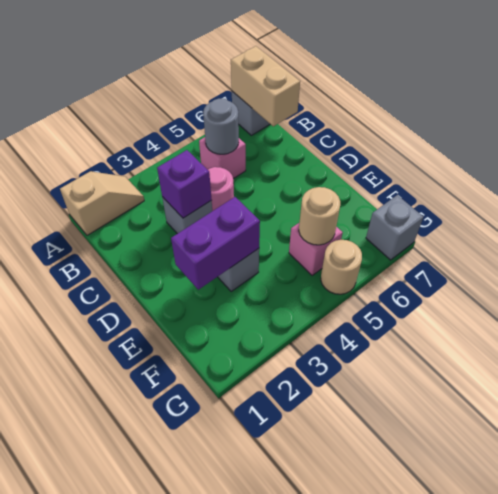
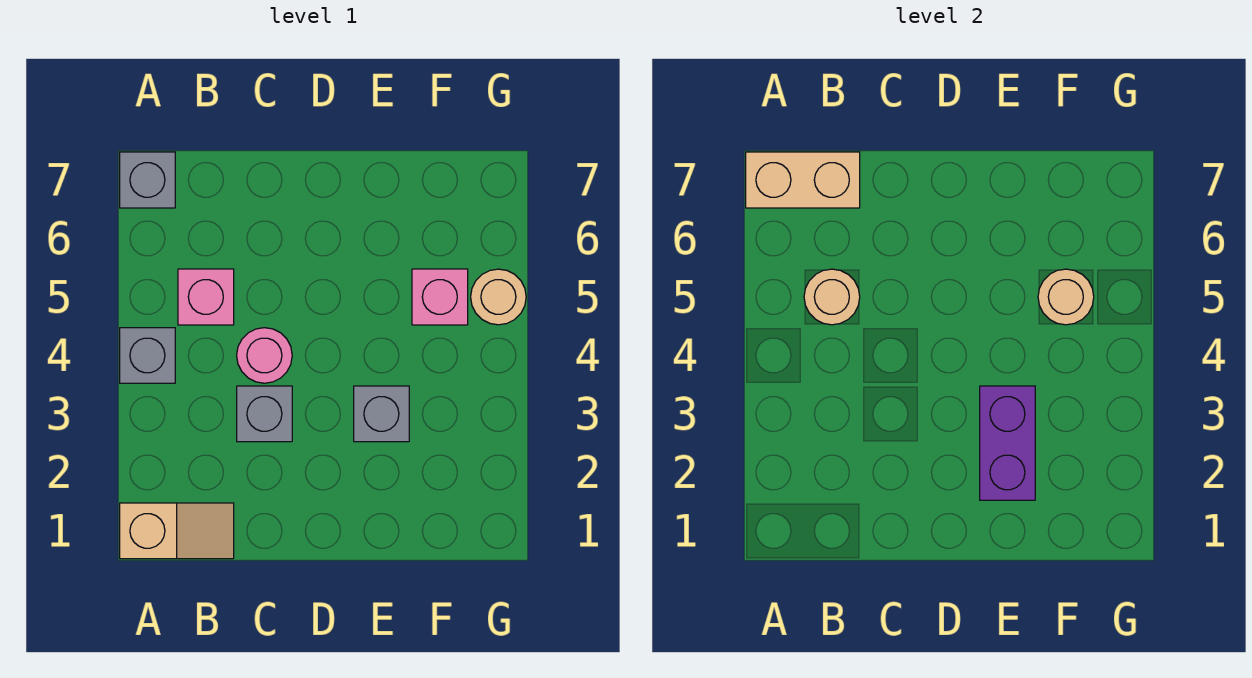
tan 1x2 slope [60,171,144,235] -> tan 1x2 slope turned to [120,503,234,559]
grey 1x1 round brick [203,98,239,154] -> tan 1x1 round brick [804,269,860,325]
purple 1x1 brick [157,150,211,218] -> none
grey 1x1 brick [366,195,423,260] -> grey 1x1 brick moved to [120,328,175,383]

